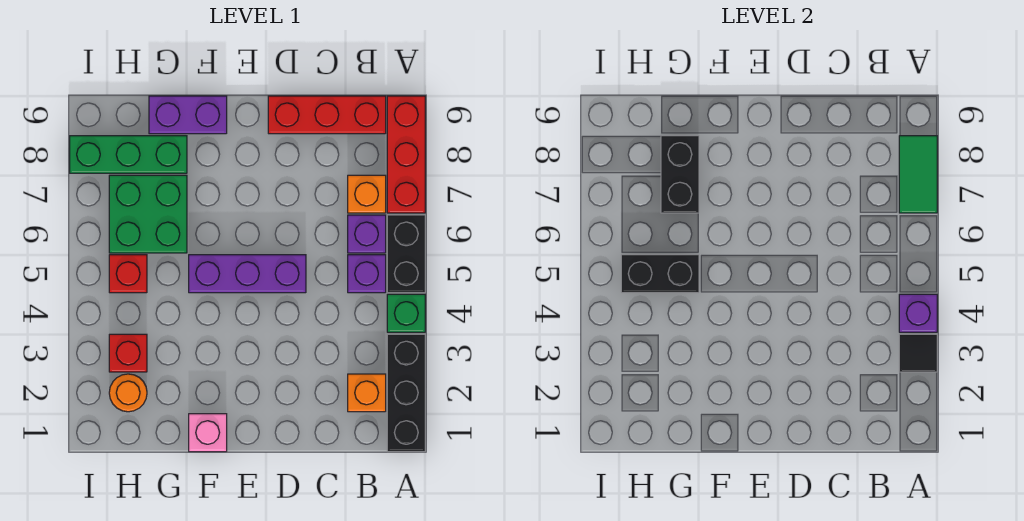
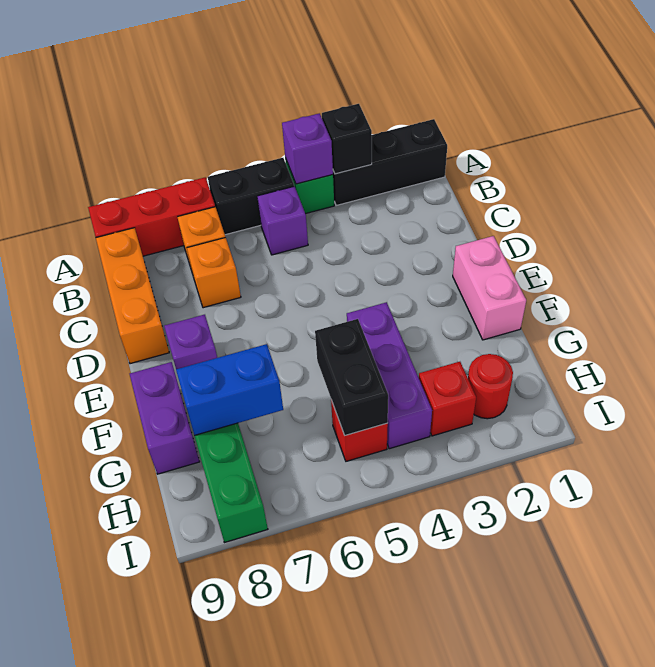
black 1x1 tile [899,334,937,372] -> black 1x1 brick [322,104,372,174]
green 1x2 tile [899,136,937,213] -> none
orange 1x1 brick [348,374,386,412] -> orange 1x1 brick moved to [187,237,241,308]
purple 1x1 brick [348,215,386,253] -> purple 1x1 brick moved to [164,315,217,369]
red 1x3 brick [268,96,386,134] -> orange 1x3 brick [96,228,169,364]
purple 1x3 brick [189,255,306,293] -> purple 1x3 brick moved to [347,302,432,449]
pink 1x1 brick [189,414,227,452] -> pink 1x2 brick [453,236,526,340]
green 2x2 brick [109,175,187,253] -> none
black 1x2 brick [661,136,699,213] -> blue 1x2 brick [176,344,283,436]
orange 1x1 round brick [109,374,147,412] -> red 1x1 round brick [468,354,513,419]

